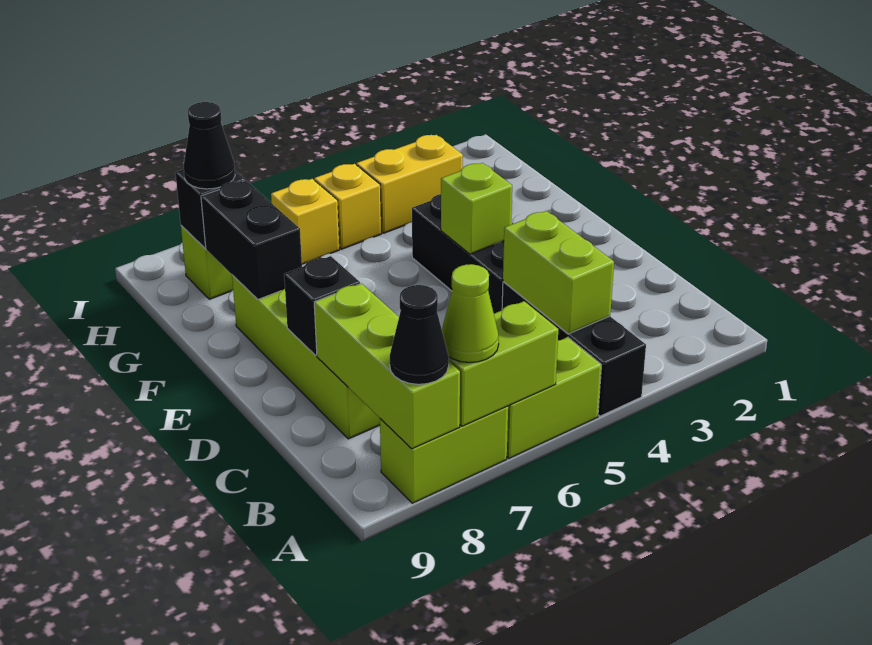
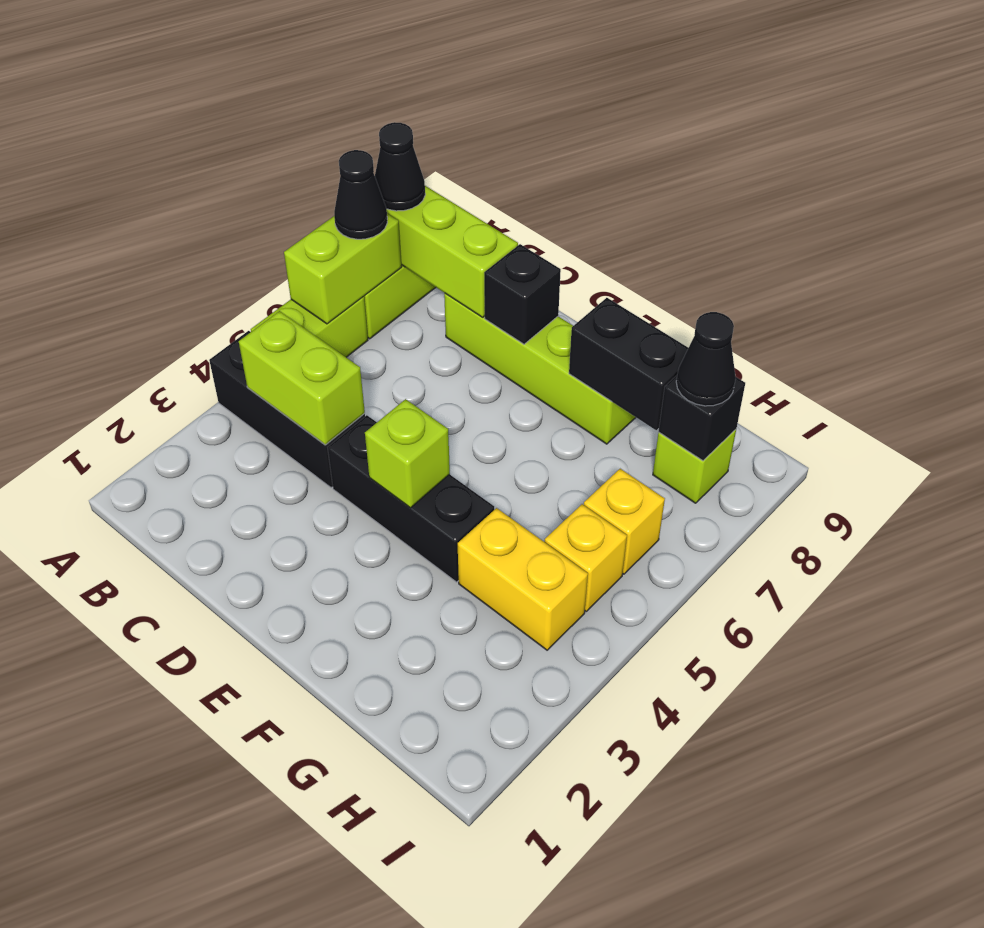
lime 1x1 cone [442,264,499,362] -> black 1x1 cone [334,150,387,239]
yellow 1x2 brick [357,135,463,233] -> yellow 1x2 brick turned to [458,508,588,650]

